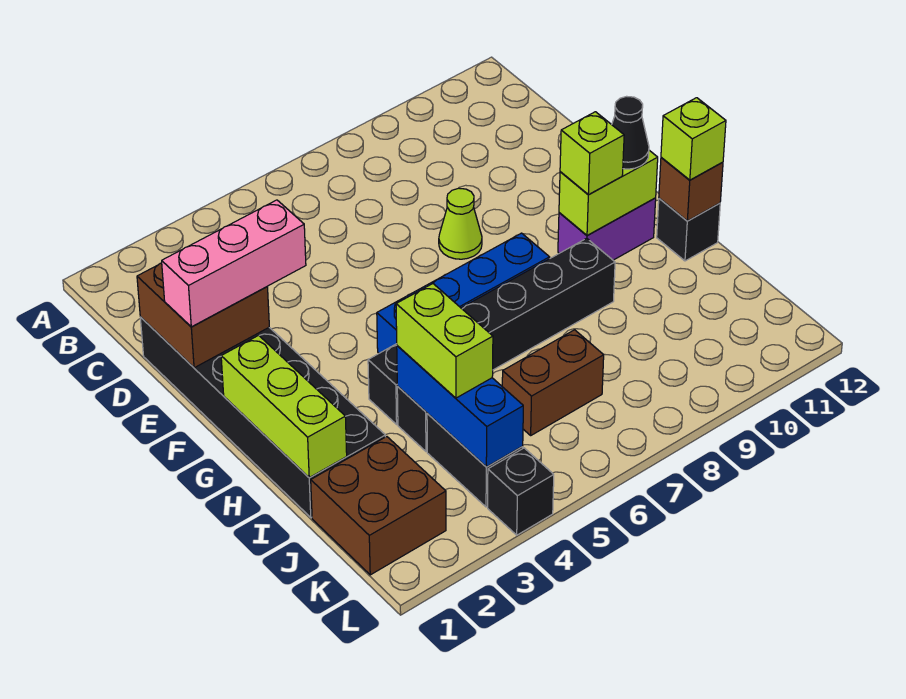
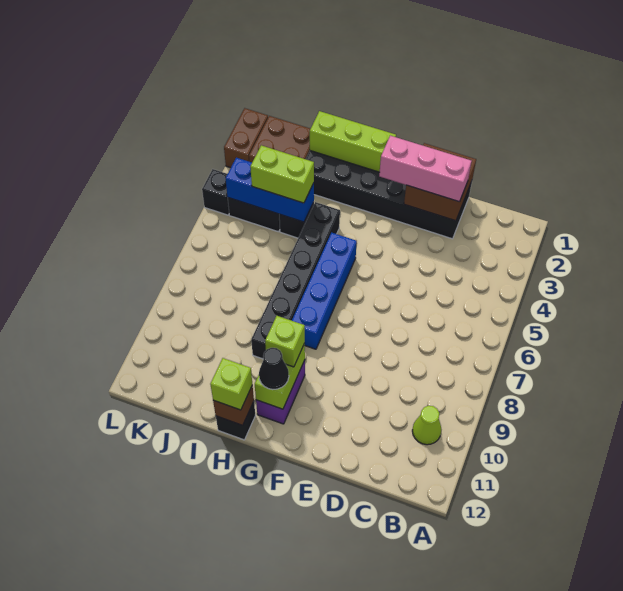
pink 1x3 brick [162,200,306,327] -> pink 1x3 brick turned to [379,136,472,202]
lime 1x1 cone [439,188,482,259] -> lime 1x1 cone moved to [412,406,441,445]
brown 1x2 brick [502,330,604,435] -> brown 1x2 brick moved to [224,108,268,168]

